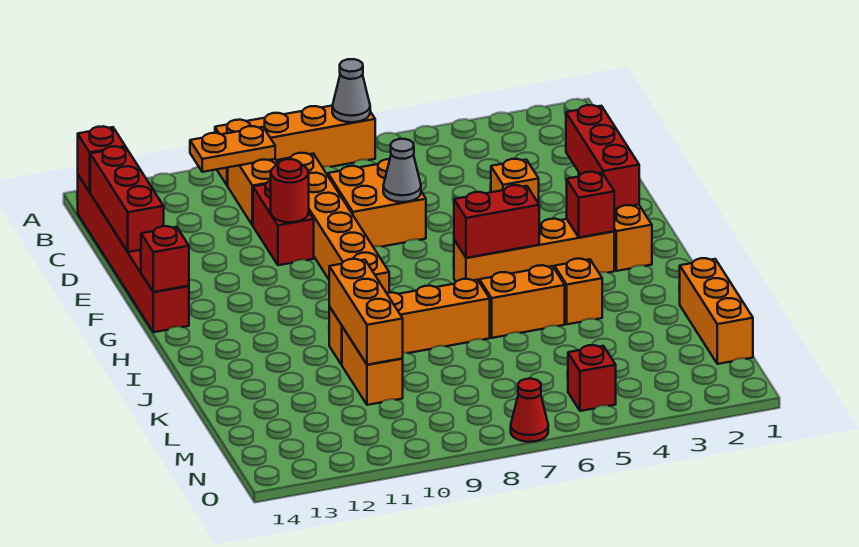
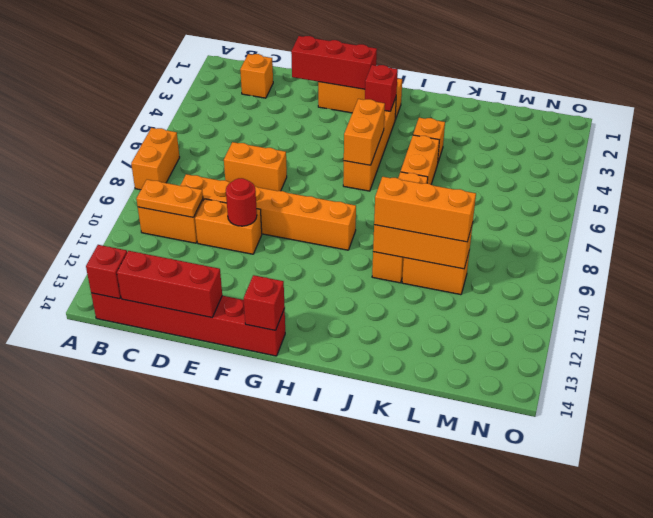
orange 1x4 brick [215,106,375,186] -> orange 1x2 brick [131,128,180,190]
grey 1x1 cone [332,59,370,122] -> none
orange 1x2 plate [190,126,275,172] -> orange 1x2 plate turned to [136,180,203,217]
orange 2x2 brick [328,159,426,247] -> orange 1x2 brick [224,142,287,191]
red 1x2 brick [253,181,314,265] -> orange 1x2 brick [195,199,262,254]
orange 1x1 brick [491,159,539,203] -> orange 1x1 brick moved to [240,54,273,98]
grey 1x1 cone [383,139,421,202] -> none
red 1x2 brick [454,185,539,258] -> orange 1x2 brick [344,99,385,165]
orange 1x3 brick [679,258,753,364] -> orange 1x3 brick moved to [374,177,476,242]
red 1x1 brick [568,345,616,411] -> none
red 1x1 cone [511,379,548,442] -> none

